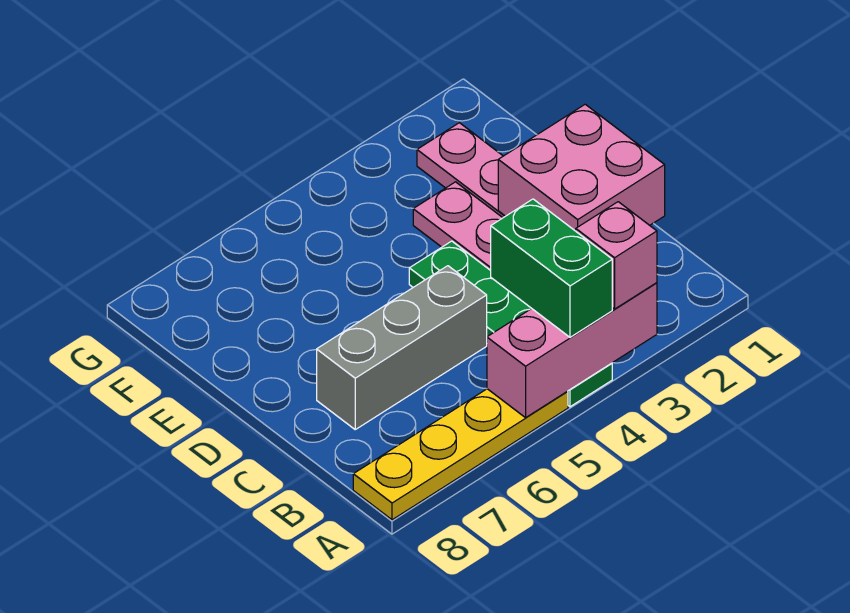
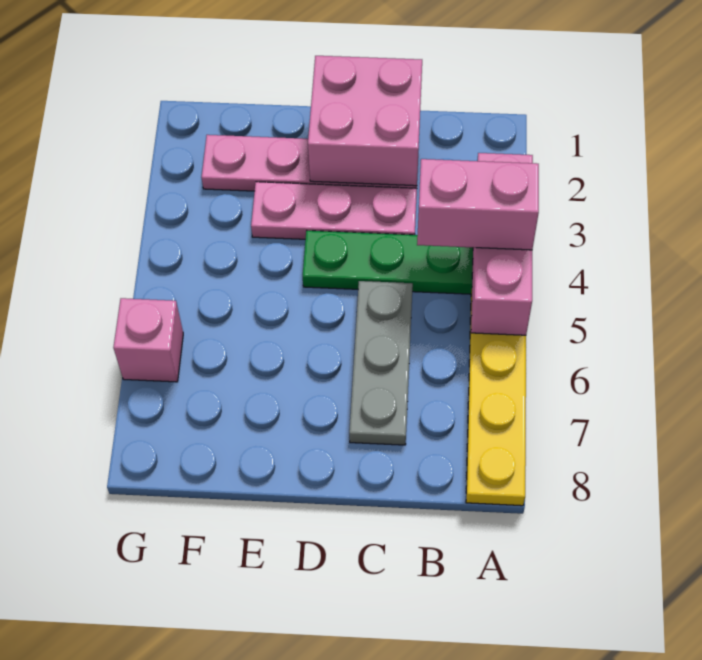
pink 1x1 brick [576,202,657,309] -> pink 1x1 brick moved to [113,298,183,382]
green 1x2 brick [491,199,612,337] -> pink 1x2 brick [417,159,539,250]
grey 1x3 brick [317,266,487,429] -> grey 1x3 plate [349,281,413,445]

